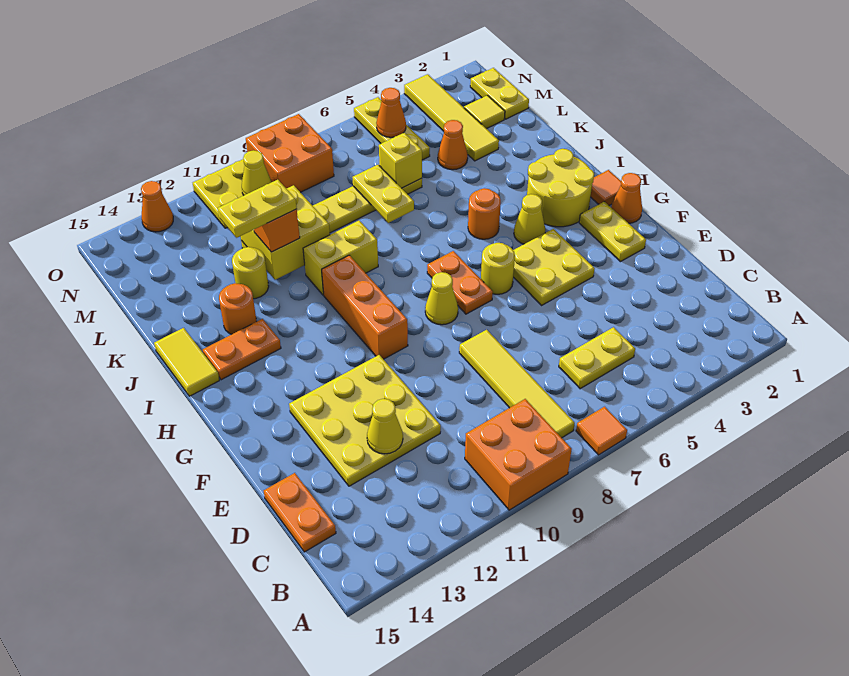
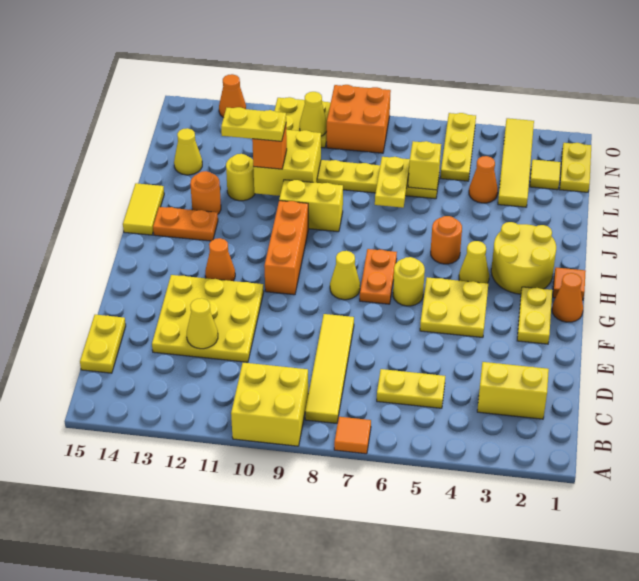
orange 2x2 brick [465,399,572,510] -> yellow 2x2 brick [231,363,308,446]
none -> yellow 1x2 brick [477,362,549,419]
orange 1x2 plate [264,473,336,552] -> yellow 1x2 plate [80,315,126,373]
none -> yellow 1x1 cone [174,128,202,175]
orange 1x1 cone [376,88,406,137] -> orange 1x1 cone moved to [205,238,235,281]

